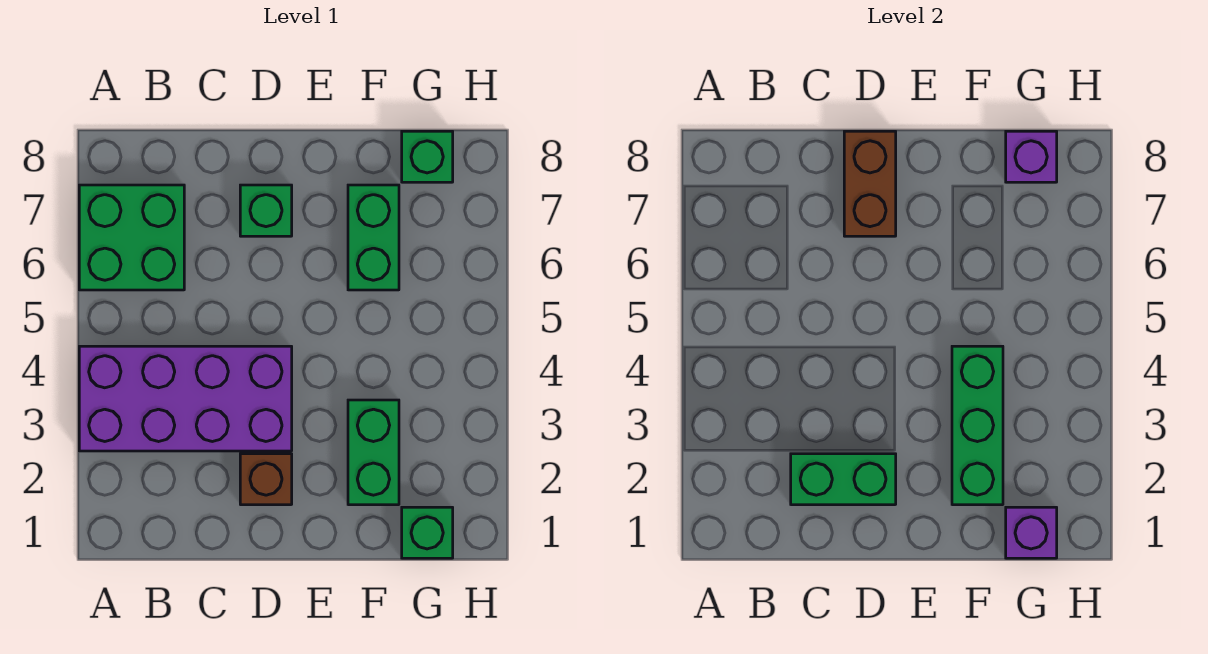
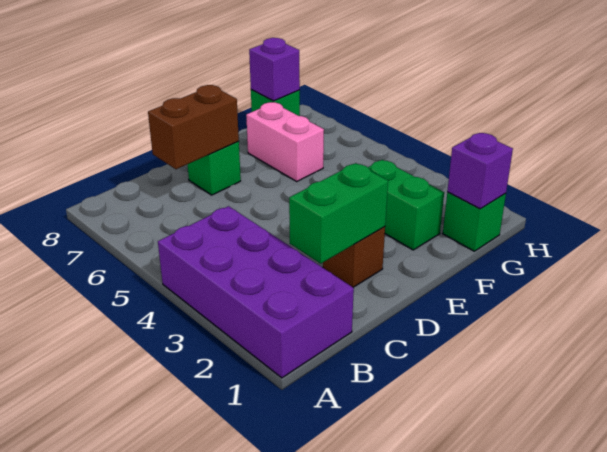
purple 2x4 brick [79,346,292,451] -> purple 2x4 brick turned to [158,206,354,378]
green 2x2 brick [79,185,184,290] -> none
brown 1x2 brick [844,131,896,236] -> brown 1x2 brick turned to [148,85,239,169]
green 1x3 brick [952,346,1003,505] -> none
green 1x2 brick [348,185,399,290] -> pink 1x2 brick [246,102,324,181]

